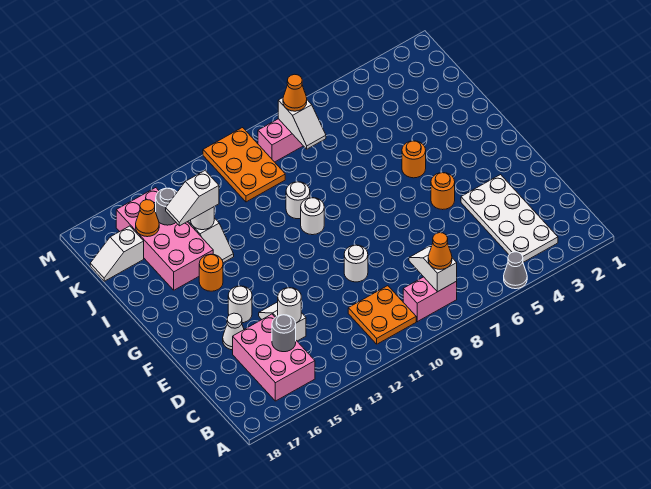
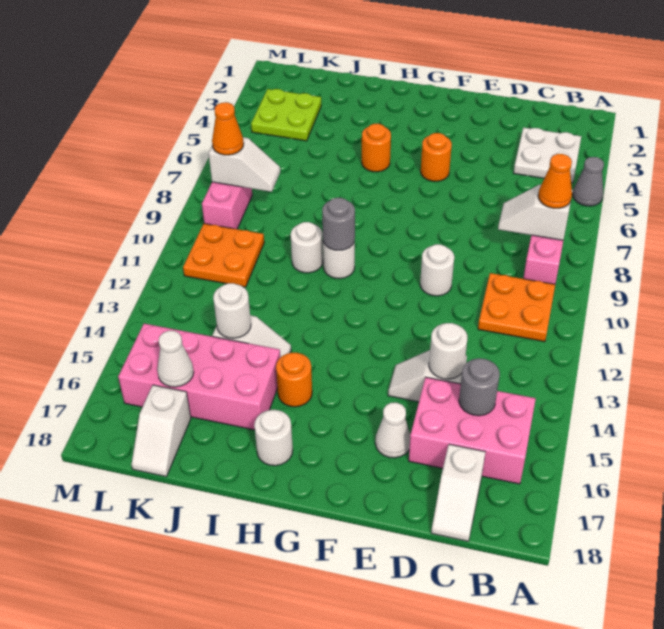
white 2x4 plate [461,175,558,262] -> white 2x2 plate [514,128,581,183]
white 1x1 round brick [228,286,252,323] -> white 1x1 round brick moved to [254,410,293,466]
white 1x2 slope [166,171,219,226] -> white 1x2 slope moved to [431,444,485,541]
none -> lime 2x2 plate [251,89,321,141]
orange 2x3 plate [203,128,285,202] -> orange 2x2 plate [183,224,264,287]
grey 1x1 round brick [156,188,177,225] -> grey 1x1 round brick moved to [322,198,355,250]
orange 1x1 cone [136,200,159,237] -> white 1x1 cone [157,331,194,387]

